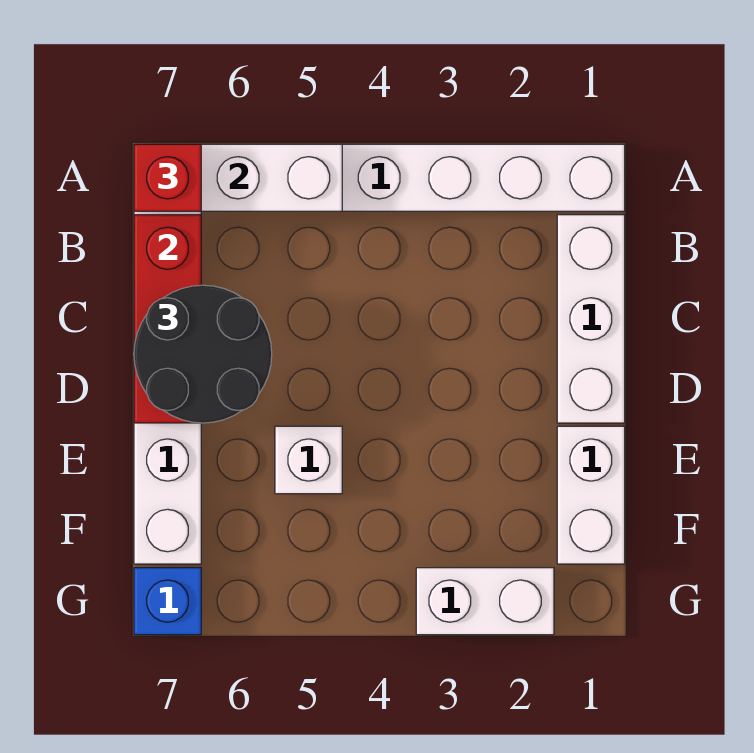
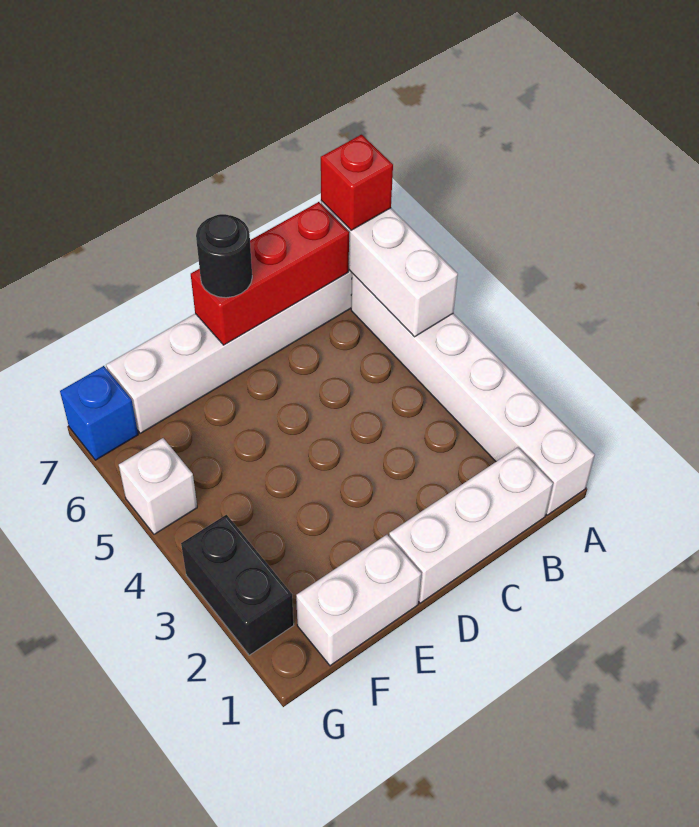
black 2x2 round brick [134,285,272,423] -> black 1x1 round brick [196,214,252,298]
white 1x1 brick [275,426,342,494] -> white 1x1 brick moved to [119,438,197,534]
white 1x2 brick [416,568,554,635] -> black 1x2 brick [181,515,294,655]

